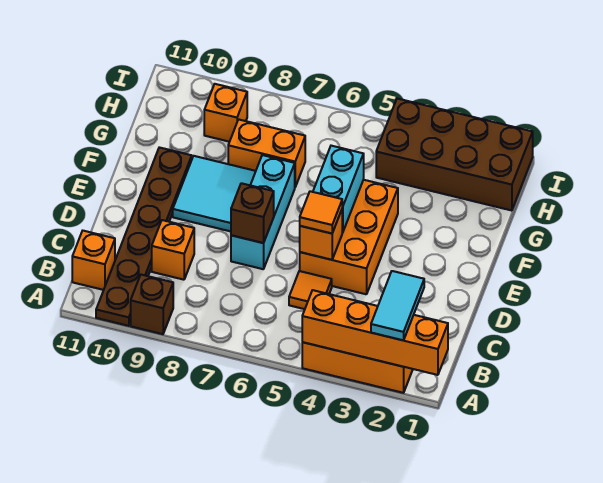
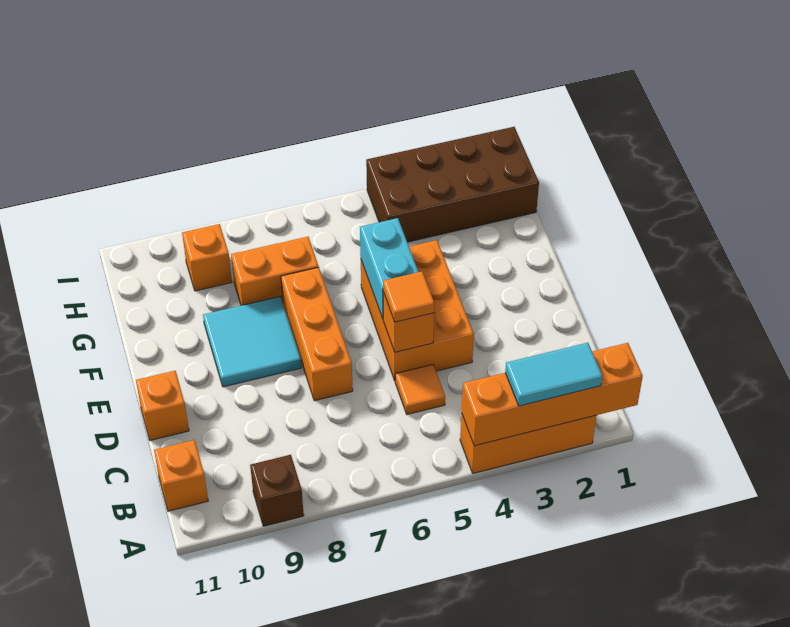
cyan 1x2 tile [371,271,424,340] -> cyan 1x2 tile turned to [505,343,602,406]
brown 1x6 plate [96,147,192,326] -> none
orange 1x1 brick [152,220,194,280] -> orange 1x1 brick moved to [136,371,189,440]
cyan 1x3 brick [231,155,295,269] -> orange 1x3 brick [281,267,353,401]
brown 1x1 brick [231,183,274,243] -> none

